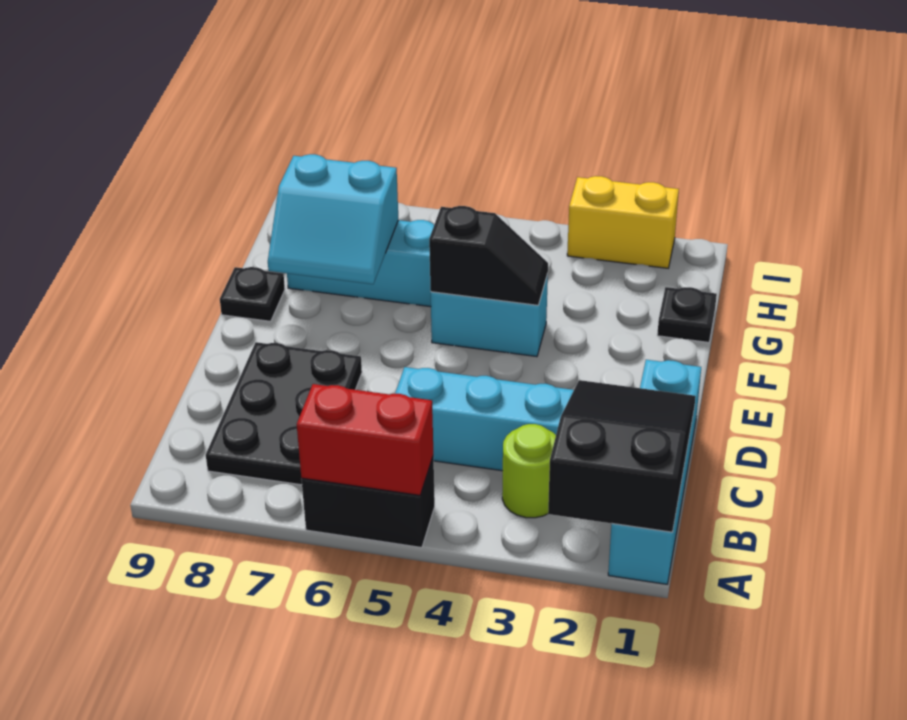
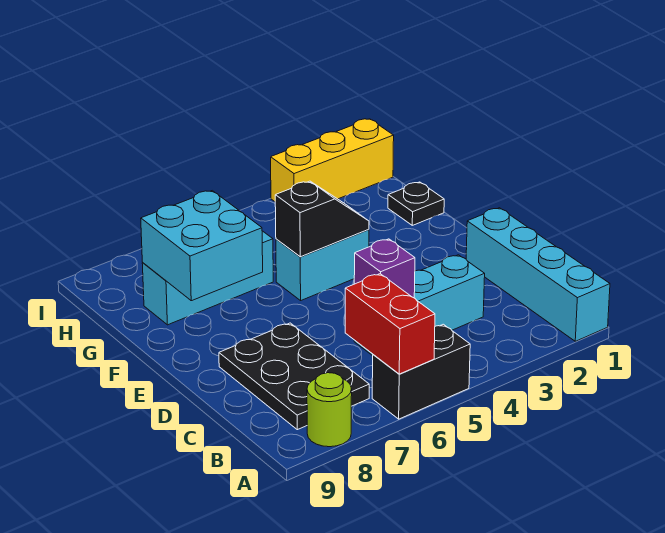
black 2x3 slope [548,380,696,532] -> none
red 1x2 brick [297,384,433,495] -> red 1x2 brick turned to [345,274,435,374]
lime 1x1 round brick [502,424,556,518] -> lime 1x1 round brick moved to [307,373,352,447]
none -> purple 1x1 brick [354,239,415,298]
cyan 2x2 slope [268,154,398,284] -> cyan 2x2 brick [141,191,263,301]
black 1x1 plate [220,267,285,321] -> none
yellow 1x2 brick [567,176,679,268] -> yellow 1x3 brick [271,119,394,202]

